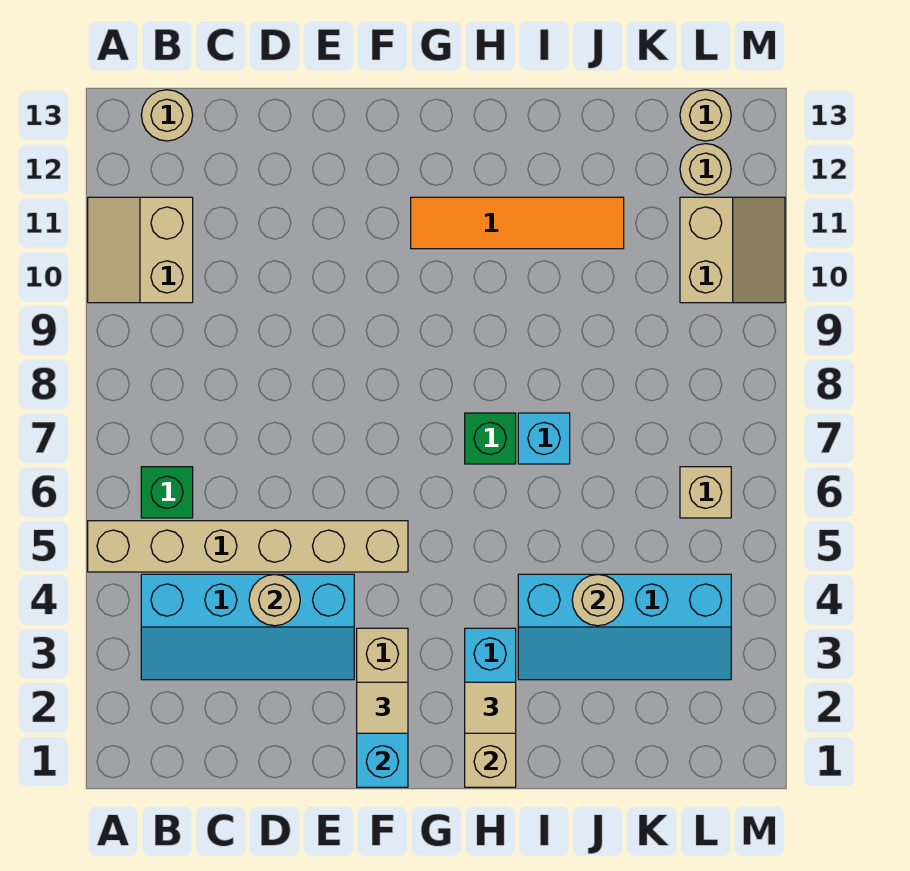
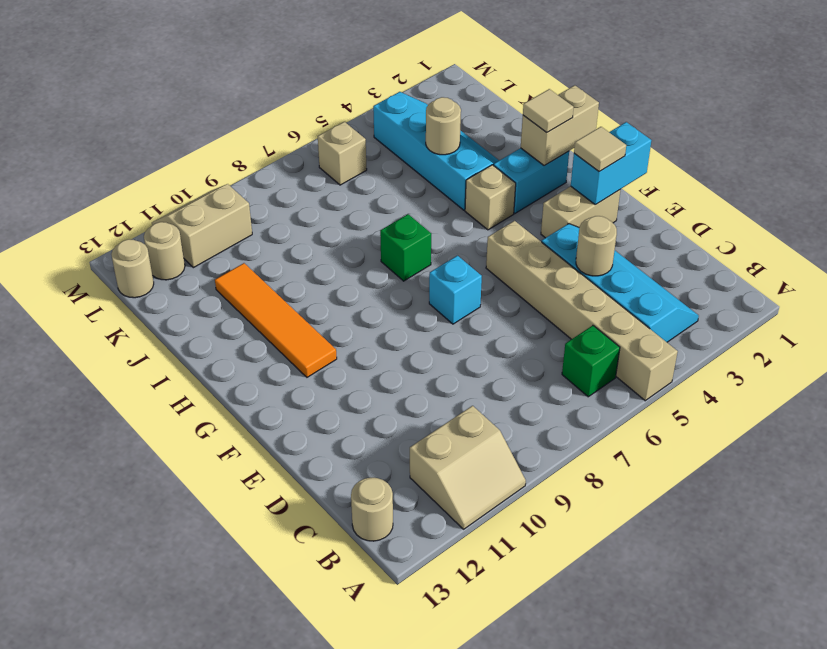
none -> tan 1x1 brick [465,165,516,230]
cyan 1x1 brick [518,413,570,464] -> cyan 1x1 brick moved to [429,256,482,324]

